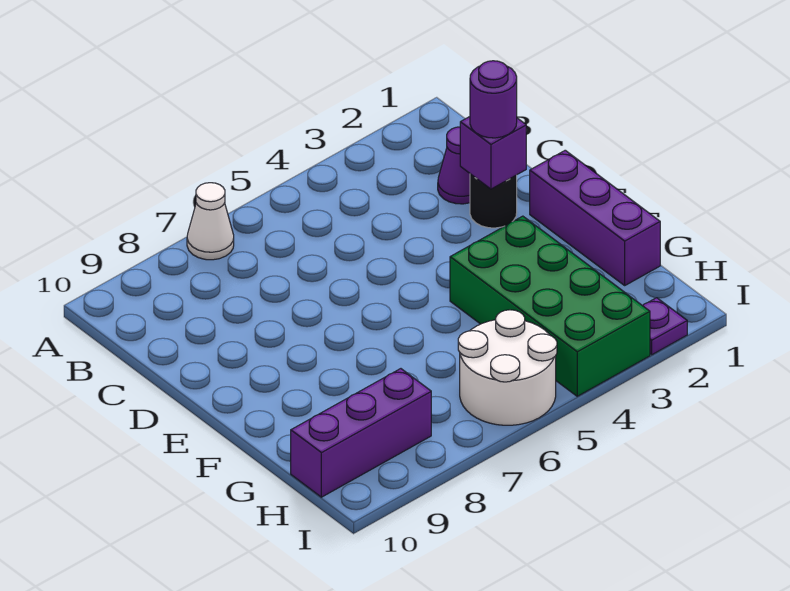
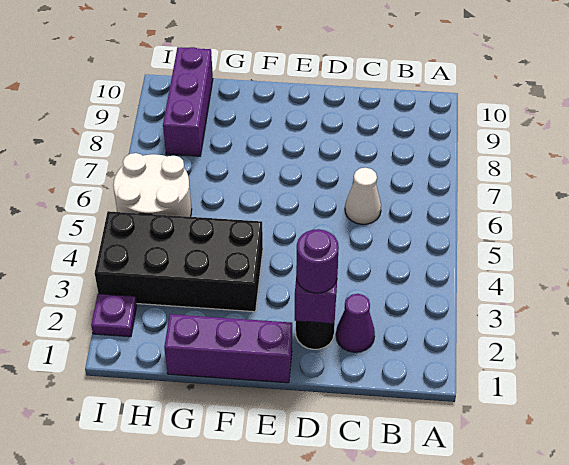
white 1x1 cone [187,183,234,260] -> white 1x1 cone moved to [345,168,381,224]
green 2x4 brick [450,216,650,396] -> black 2x4 brick [95,211,263,312]

